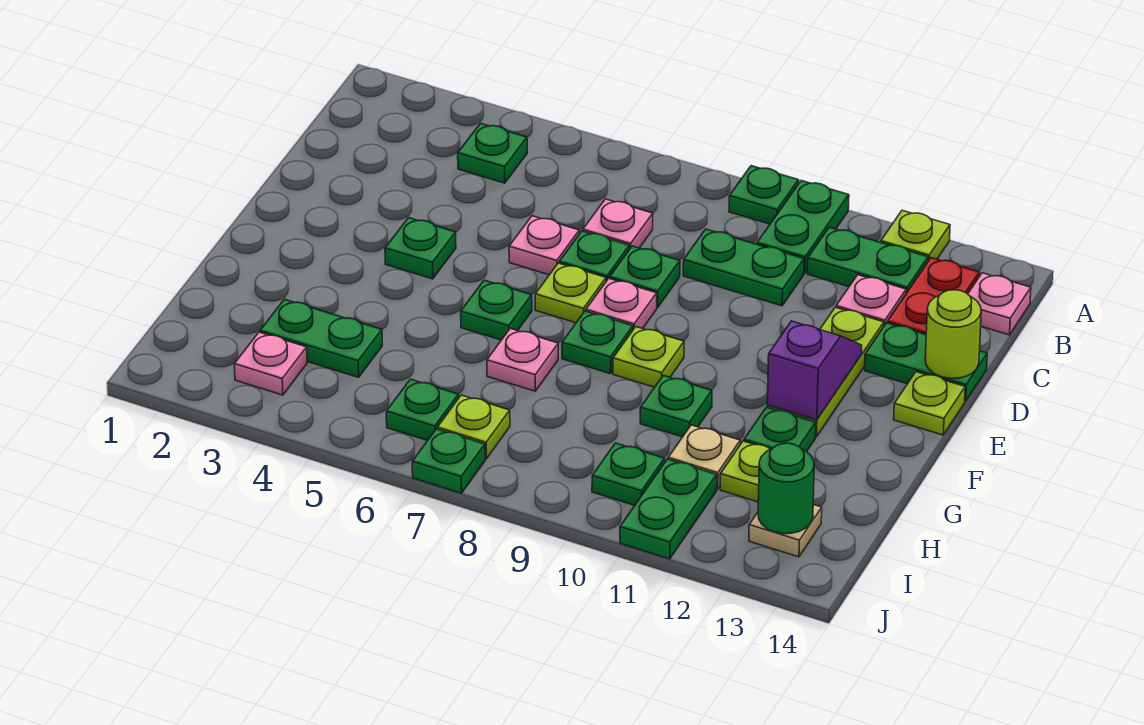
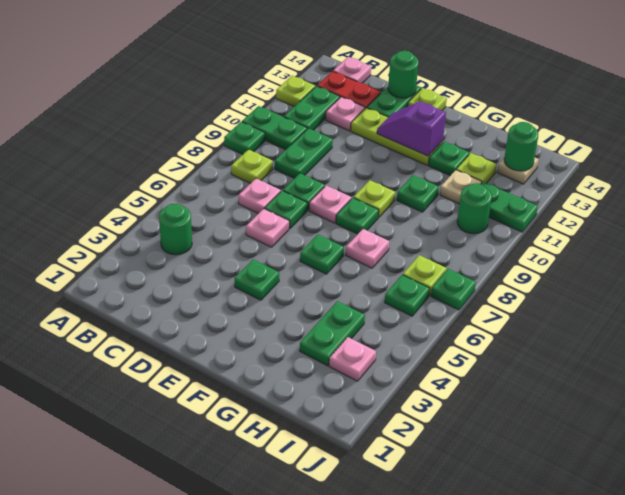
green 1x1 plate [458,123,527,183] -> green 1x1 round brick [159,204,192,255]
lime 1x1 round brick [925,290,981,378] -> green 1x1 round brick [388,51,419,98]
lime 1x1 plate [535,263,606,323] -> lime 1x1 plate moved to [231,150,273,183]
green 1x1 plate [592,443,665,505] -> green 1x1 round brick [457,183,492,234]

